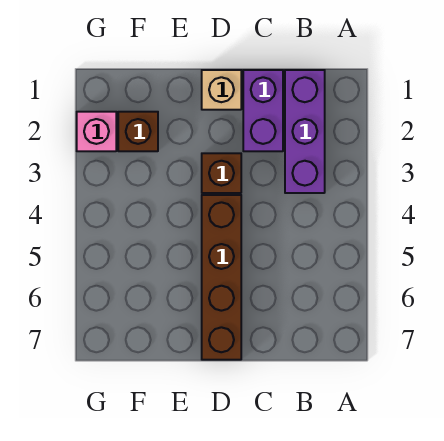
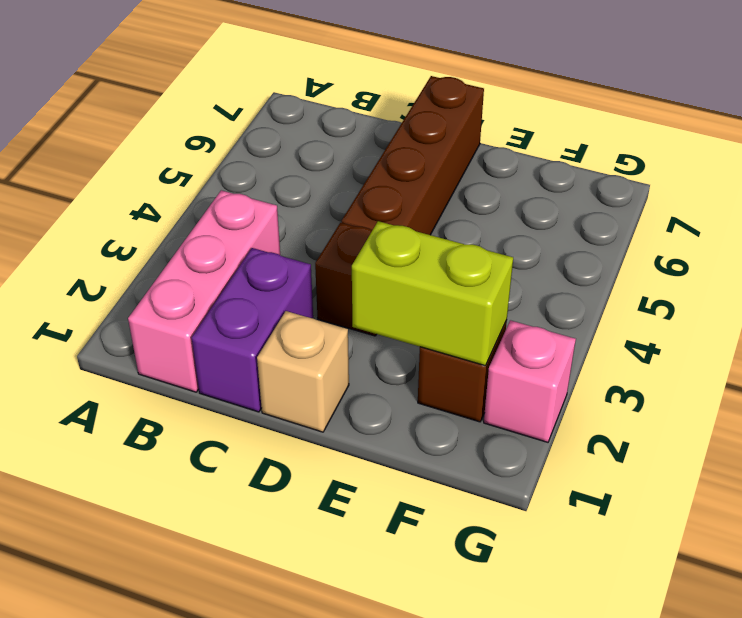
purple 1x3 brick [285,70,325,193] -> pink 1x3 brick [128,190,280,392]
none -> lime 1x2 brick [352,221,513,366]

